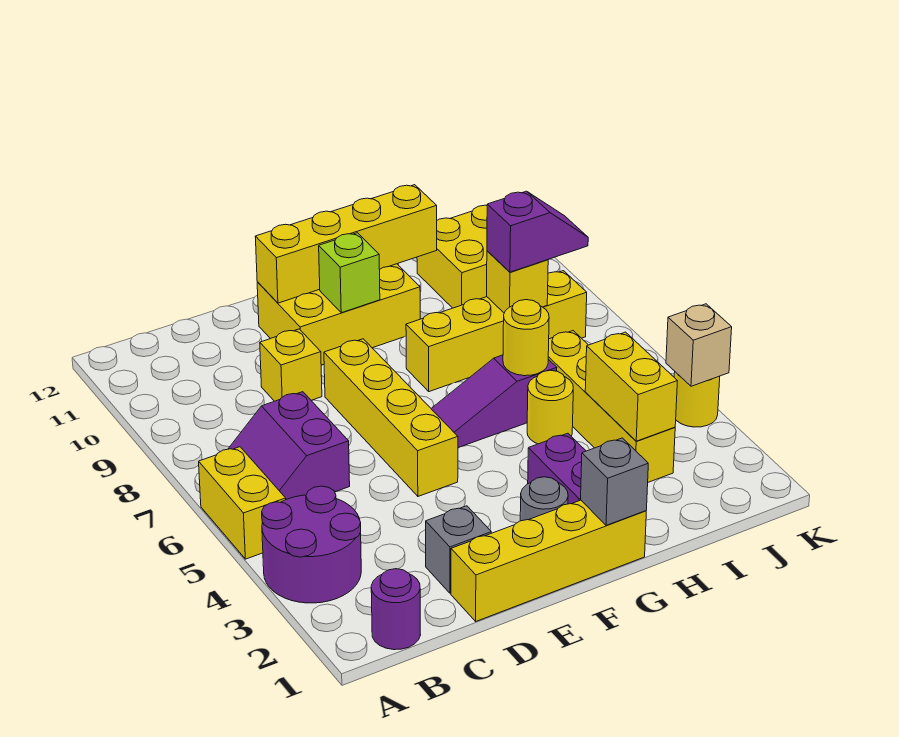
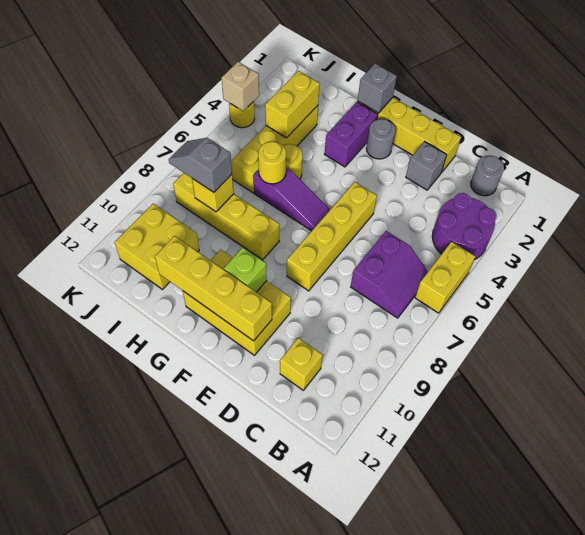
purple 1x1 round brick [371,569,421,650] -> grey 1x1 round brick [471,155,504,196]
yellow 1x1 brick [260,329,322,401] -> yellow 1x1 brick moved to [280,338,322,390]
purple 1x2 slope [487,191,588,272] -> grey 1x2 slope [169,138,232,192]

